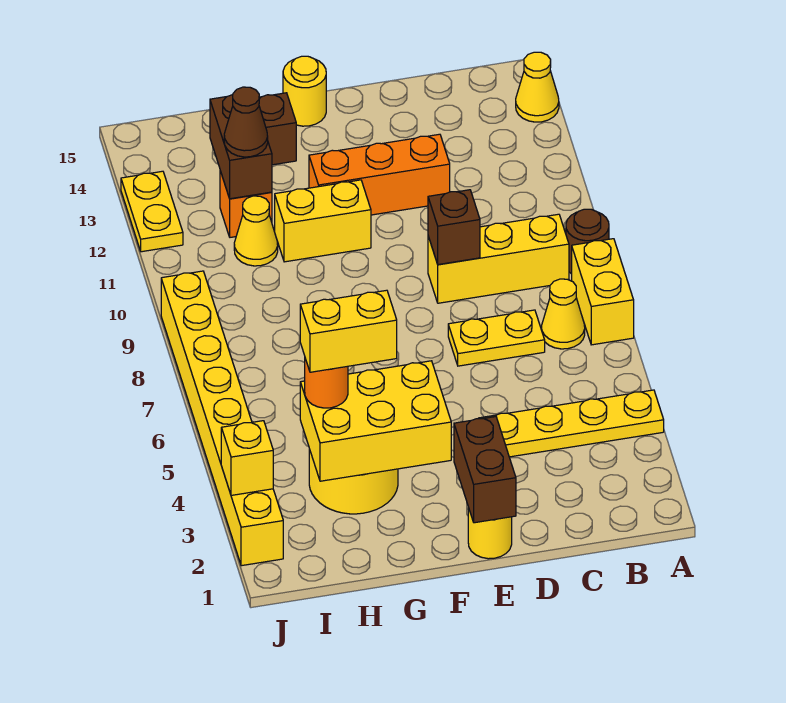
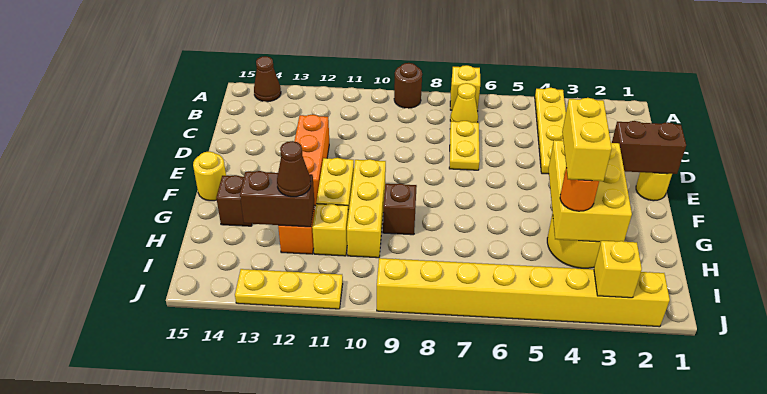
yellow 1x2 brick [572,239,634,345] -> yellow 1x1 brick [450,65,480,111]
yellow 1x1 cone [516,52,559,122] -> brown 1x1 cone [254,56,281,102]
yellow 1x3 brick [428,214,569,303] -> yellow 1x3 brick moved to [347,159,386,258]
brown 1x1 brick [428,190,480,265] -> brown 1x1 brick moved to [383,184,417,235]
yellow 1x1 cone [234,196,278,266] -> yellow 1x1 brick [312,204,348,256]
yellow 1x2 plate [121,171,183,252] -> yellow 1x3 plate [235,269,343,309]

